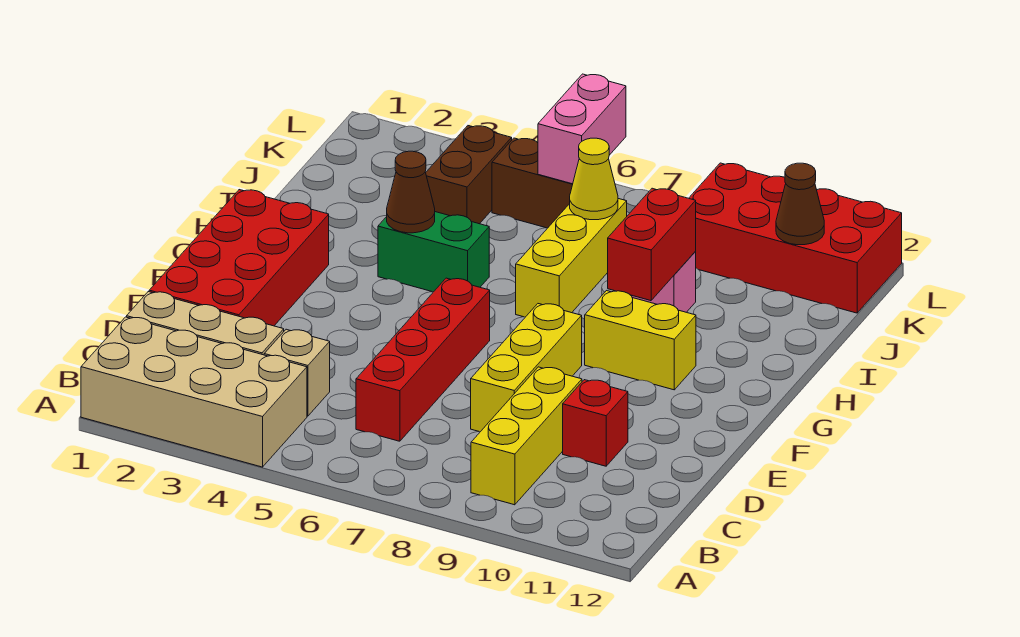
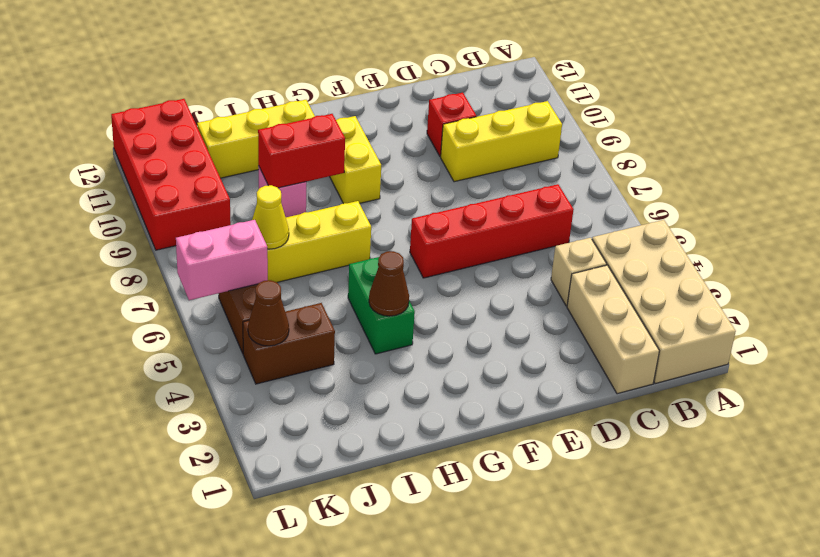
red 2x4 brick [149,190,329,326] -> none
yellow 1x3 brick [471,304,582,432] -> yellow 1x3 brick moved to [197,100,315,178]
brown 1x1 cone [776,163,824,245] -> brown 1x1 cone moved to [248,280,289,346]

